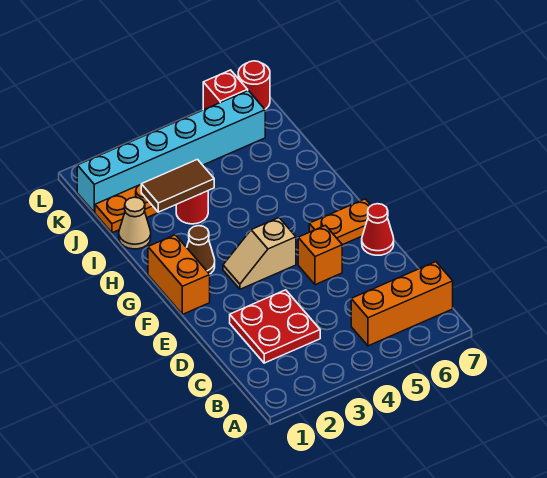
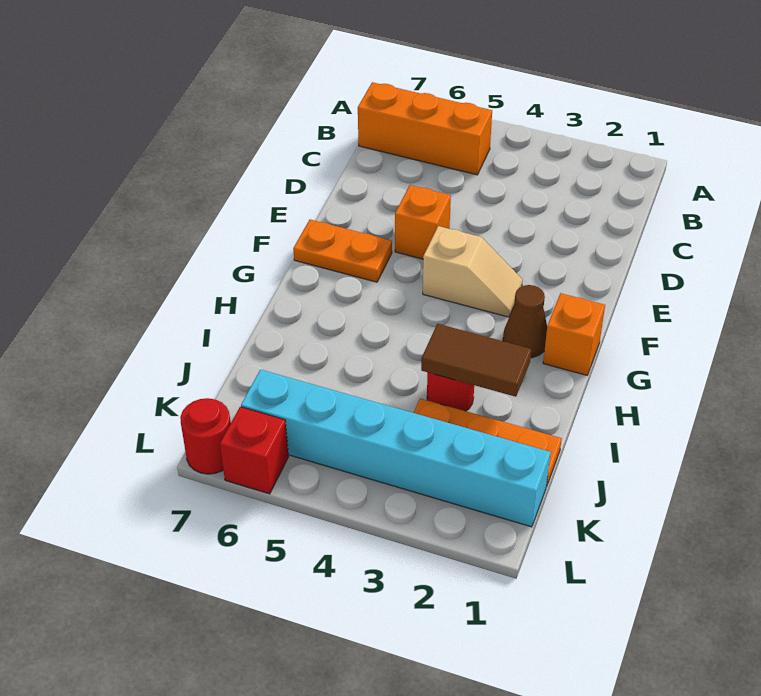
red 2x2 plate [230,290,320,363] -> none
red 1x1 cone [362,204,394,255] -> none
orange 1x2 brick [148,235,210,314] -> orange 1x1 brick [543,293,605,375]
tan 1x1 cone [119,197,151,249] -> none

